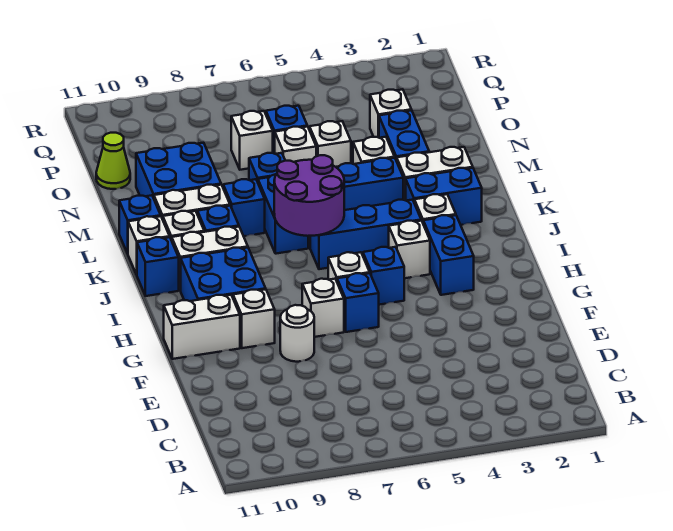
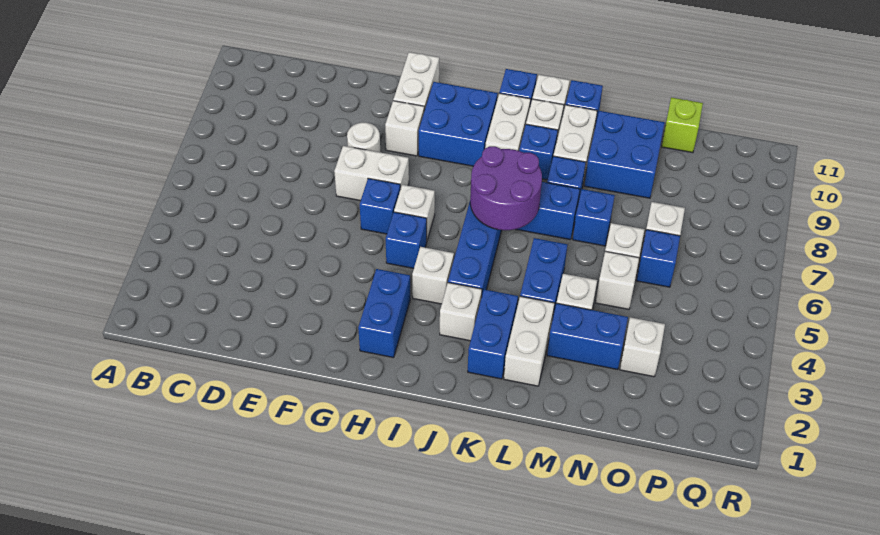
white 1x1 brick [302,279,344,337] -> white 1x2 brick [334,146,409,201]
blue 1x2 brick [423,215,474,295] -> blue 1x2 brick turned to [358,269,410,358]
lime 1x1 cone [96,133,130,189] -> lime 1x1 brick [662,97,703,153]

